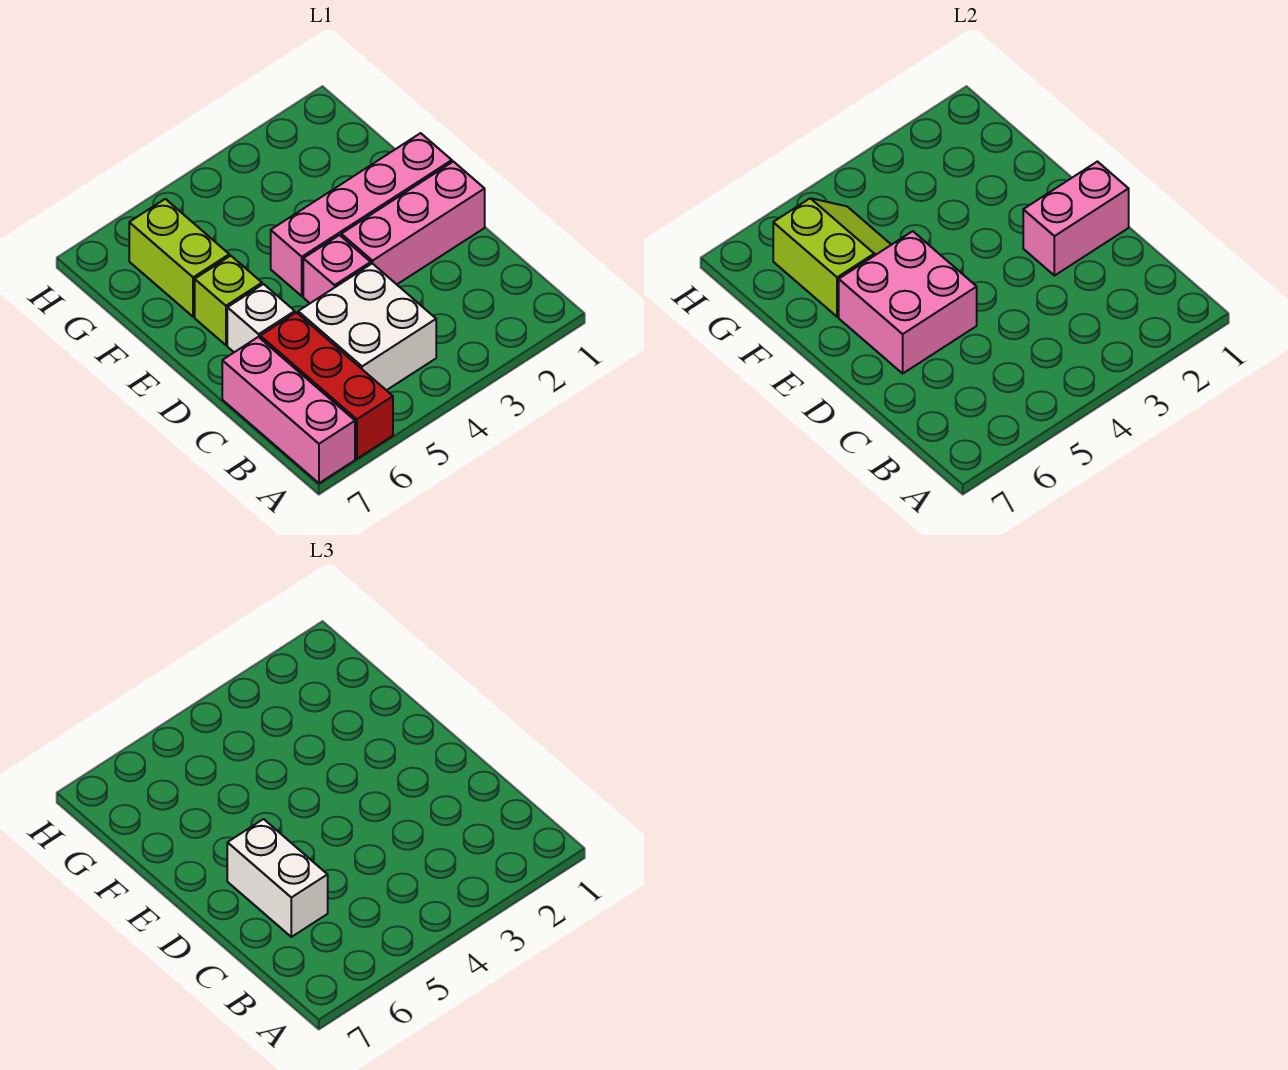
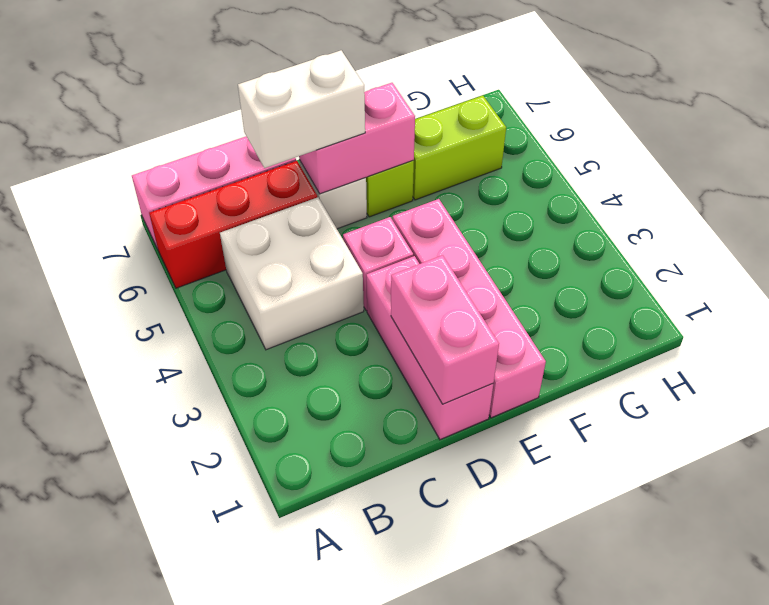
pink 2x2 brick [839,231,977,373] -> pink 1x2 brick [299,83,415,194]
lime 2x2 slope [773,198,891,317] -> none

